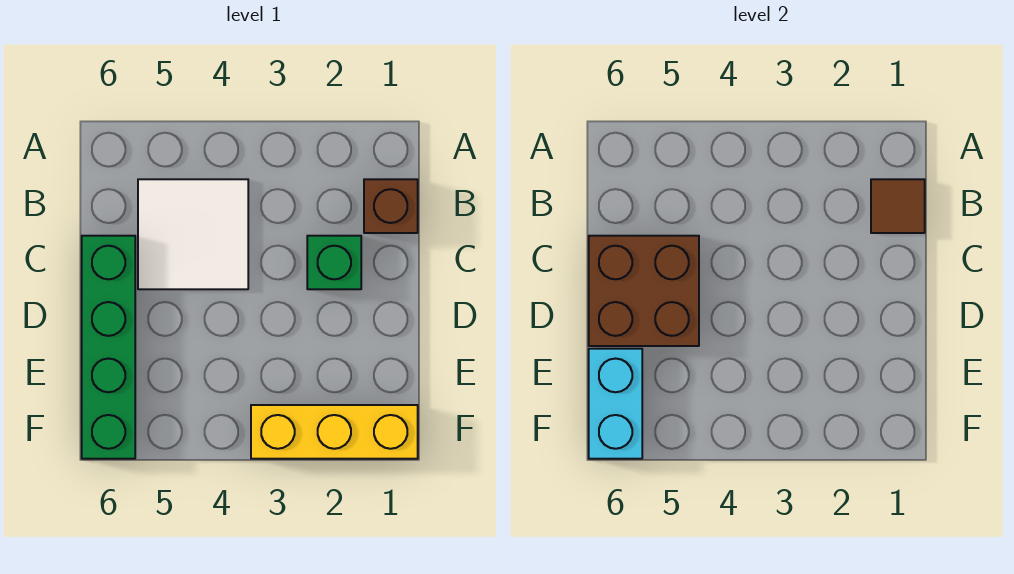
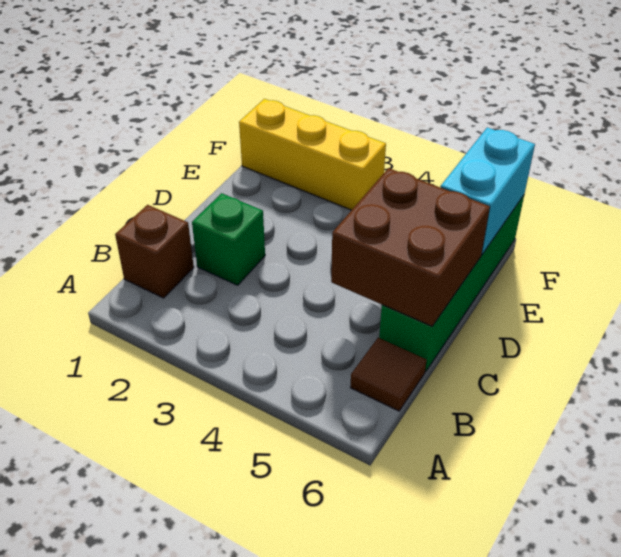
brown 1x1 tile [871,179,925,233] -> brown 1x1 tile moved to [350,338,427,411]
white 2x2 tile [138,179,248,289] -> none

